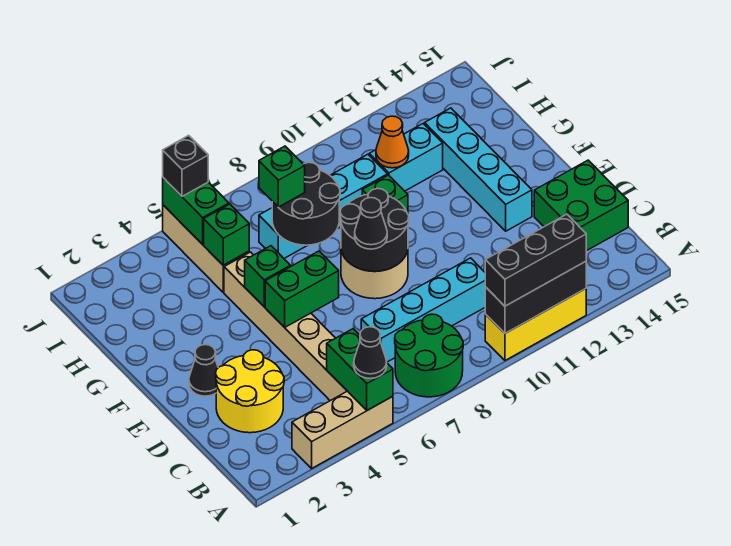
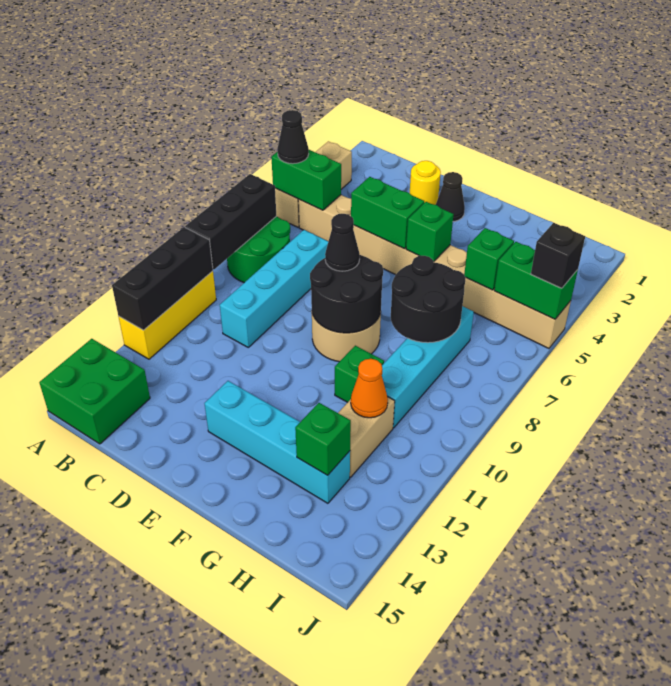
black 1x3 brick [485,214,586,306] -> black 1x3 brick moved to [185,174,276,269]
yellow 2x2 round brick [216,350,284,433] -> yellow 1x1 round brick [410,161,441,205]
green 2x2 brick [534,160,628,251] -> green 2x2 brick moved to [39,339,150,444]
green 1x2 brick [265,251,339,327] -> green 1x2 brick turned to [351,177,424,249]
green 1x1 brick [259,146,305,207] -> green 1x1 brick moved to [295,403,351,475]
cyan 1x2 brick [369,124,443,191] -> tan 1x2 brick [338,397,395,477]

